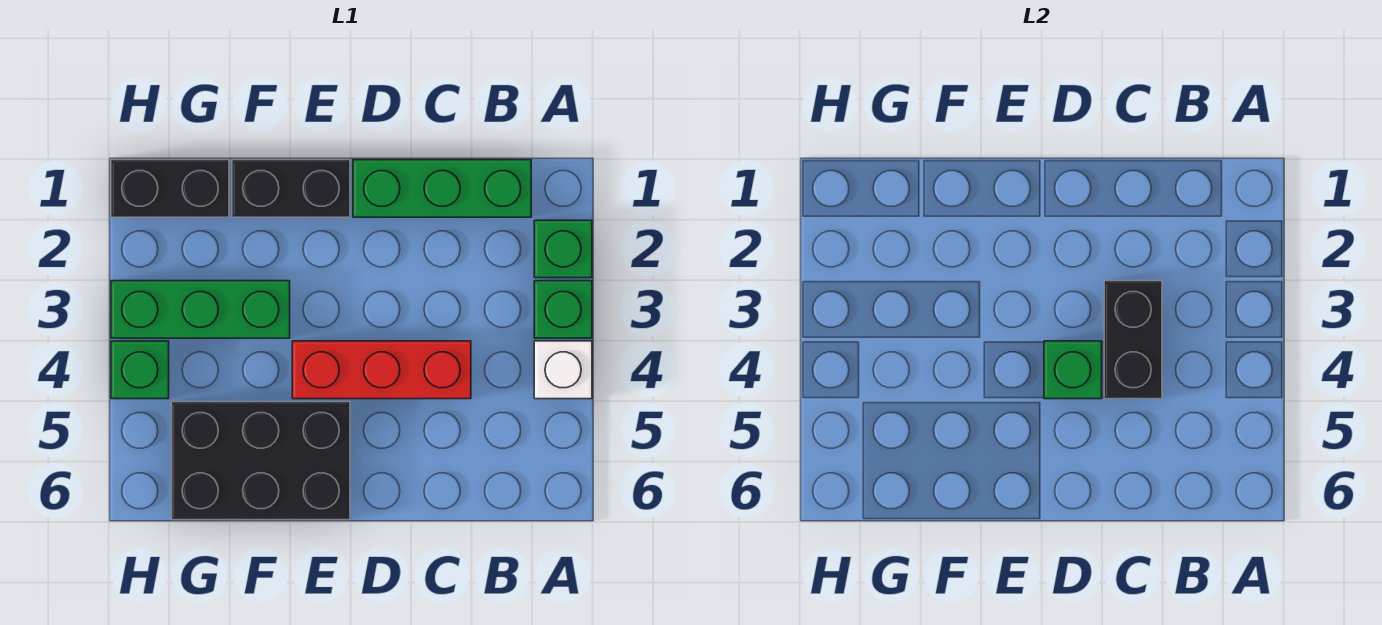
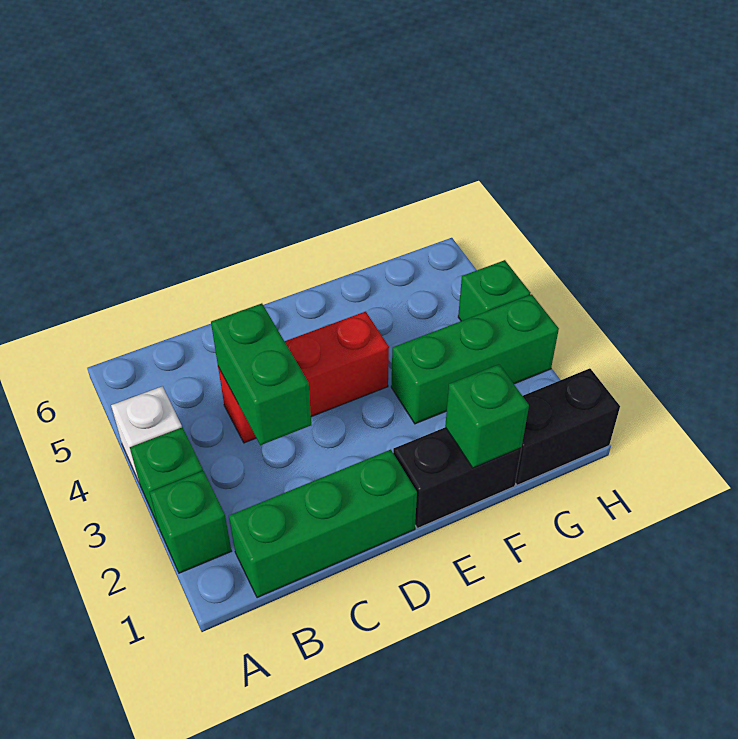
black 1x2 brick [1104,281,1162,399] -> green 1x2 brick [211,303,311,445]
green 1x1 brick [1044,341,1102,399] -> green 1x1 brick moved to [445,364,529,468]
black 2x3 brick [172,402,350,520] -> none

